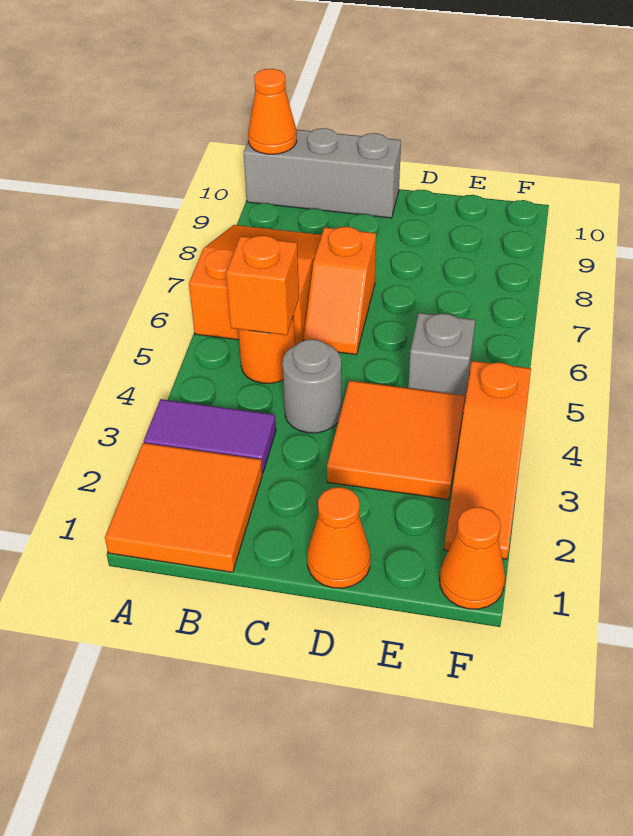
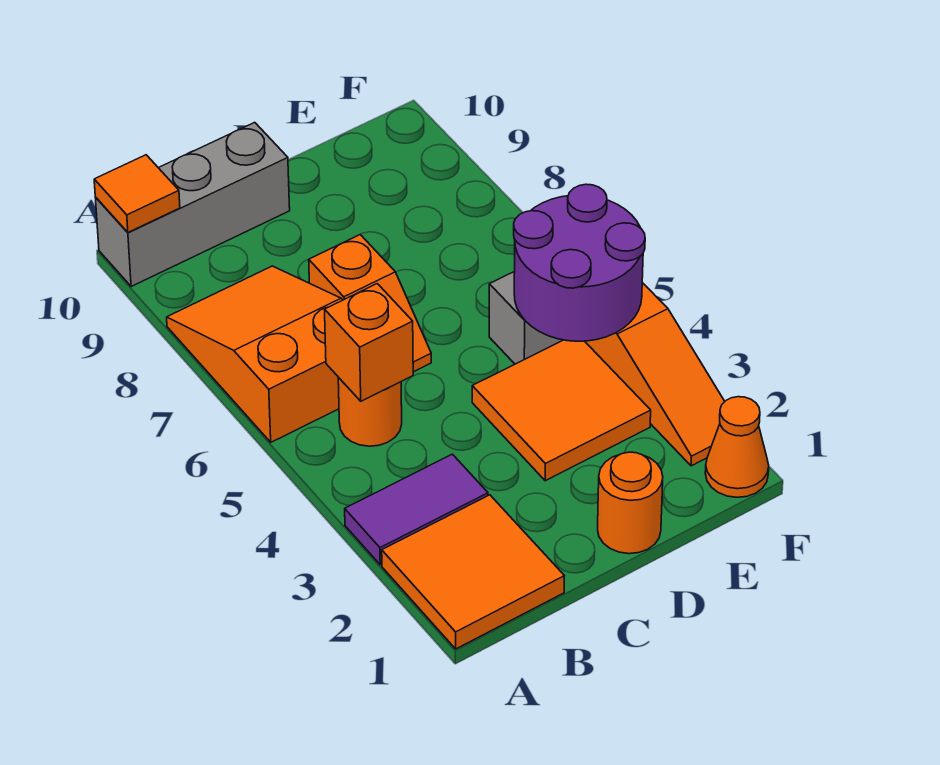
orange 1x1 cone [248,69,297,154] -> orange 1x1 tile [94,155,180,232]
grey 1x1 round brick [283,339,341,433] -> none
orange 1x1 cone [307,487,370,588] -> orange 1x1 round brick [598,452,663,554]
none -> purple 2x2 round brick [514,184,645,341]

